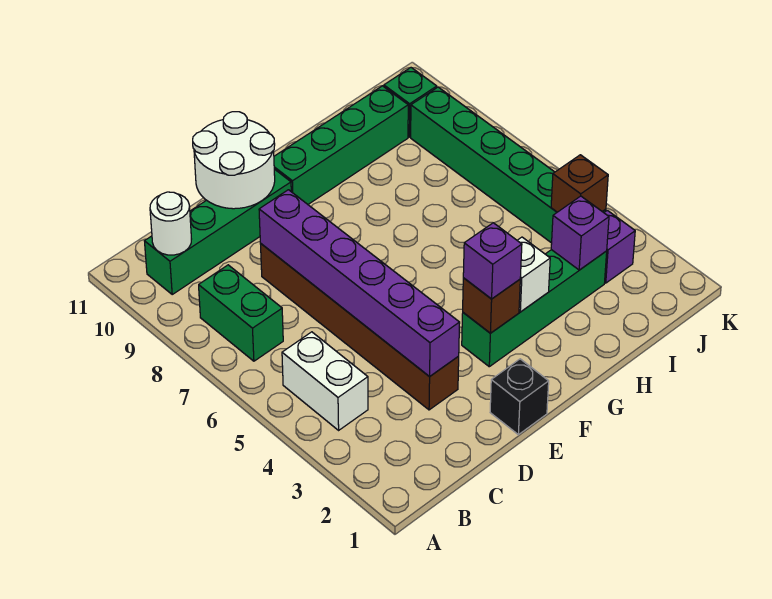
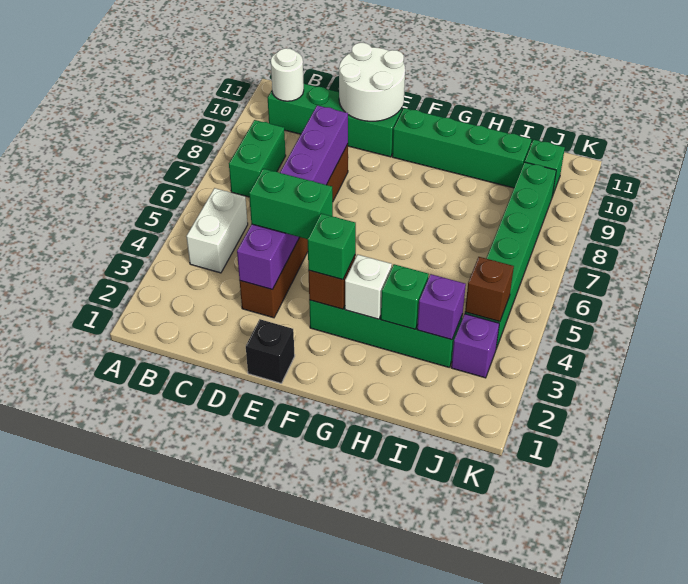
none -> green 1x2 brick [249,169,333,239]
purple 1x1 brick [463,223,522,299] -> green 1x1 brick [308,213,356,280]
none -> green 1x1 brick [381,264,429,329]

